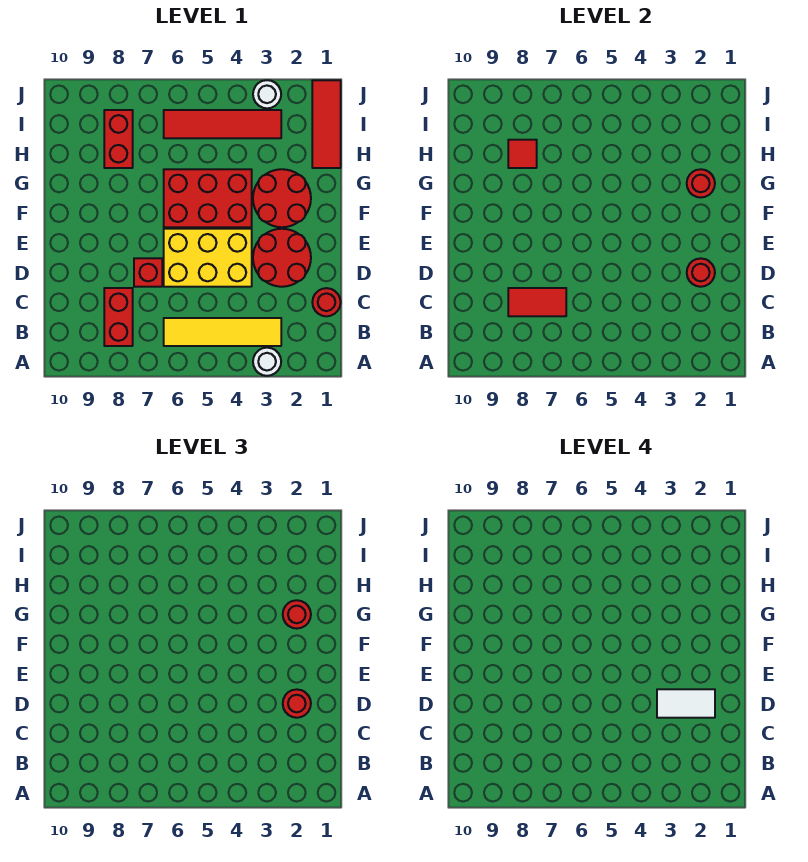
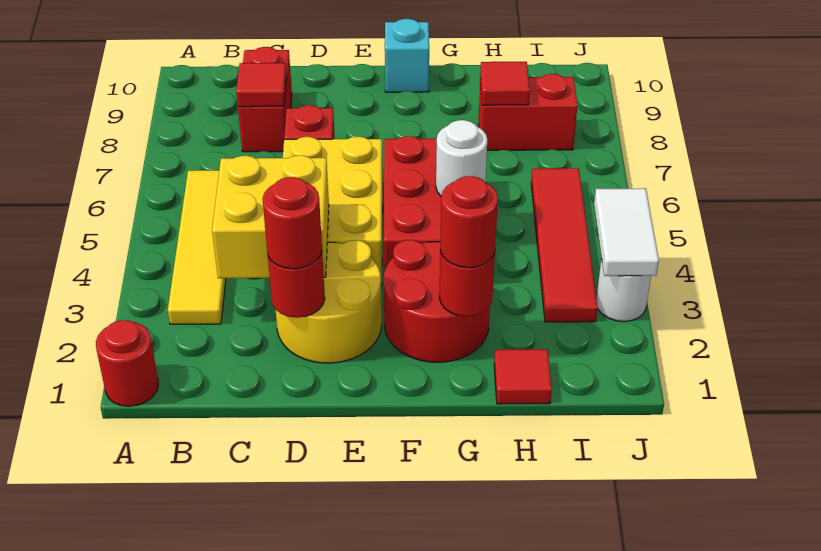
white 1x1 round brick [253,348,281,376] -> white 1x1 round brick moved to [436,120,487,197]
red 1x2 brick [104,288,133,346] -> red 1x2 brick turned to [238,47,292,152]
red 1x1 round brick [312,288,341,316] -> red 1x1 round brick moved to [96,320,158,406]
none -> yellow 2x2 brick [212,155,329,278]
red 1x2 tile [508,288,566,316] -> red 1x1 tile [236,63,287,107]
red 2x2 round brick [253,229,311,287] -> yellow 2x2 round brick [276,240,382,363]
white 1x2 tile [657,689,715,718] -> white 1x2 tile moved to [594,188,659,276]
none -> cyan 1x1 brick [385,19,429,92]
red 1x3 tile [312,80,341,168] -> red 1x1 tile [494,349,552,404]

